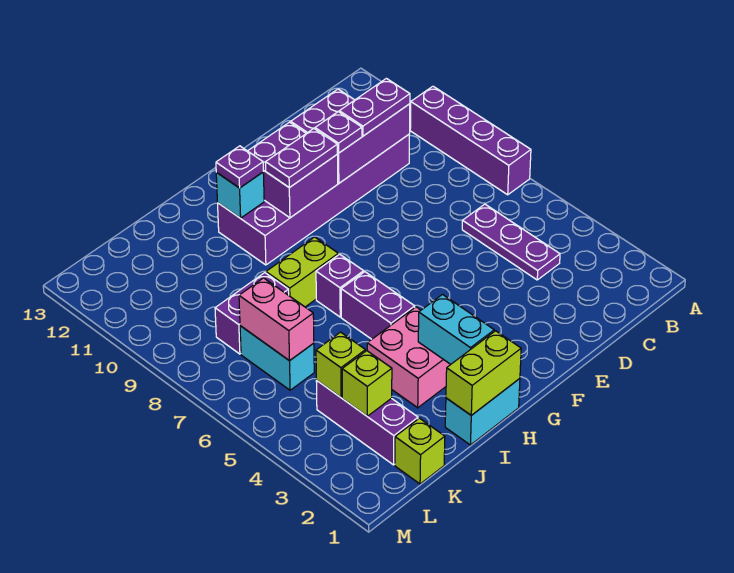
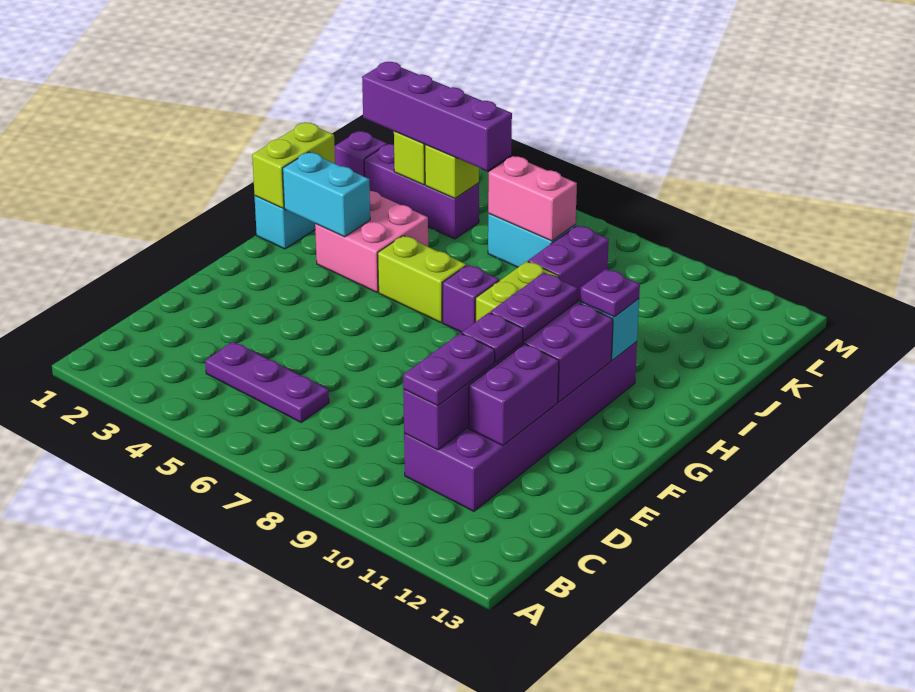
purple 1x4 brick [410,86,531,195] -> purple 1x4 brick moved to [362,62,512,171]
purple 1x2 brick [341,272,415,339] -> lime 1x2 brick [378,236,466,322]
lime 1x1 brick [395,418,445,484] -> purple 1x1 brick [334,131,387,177]

